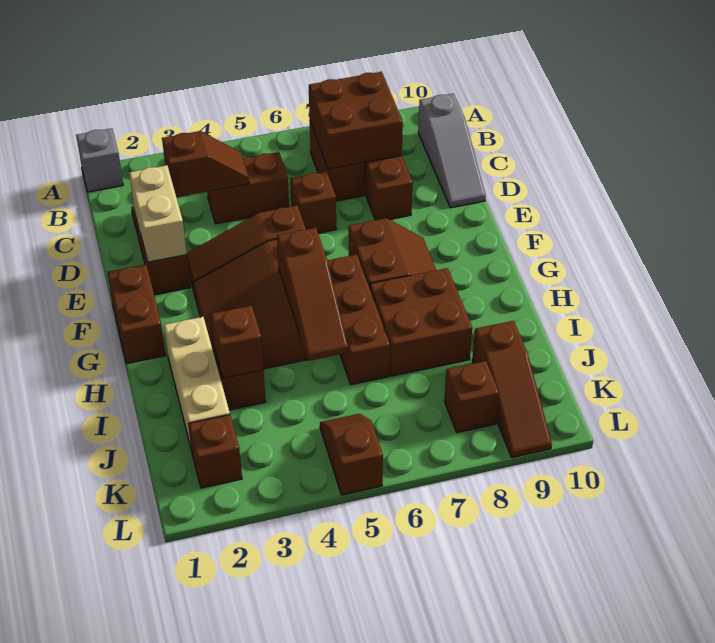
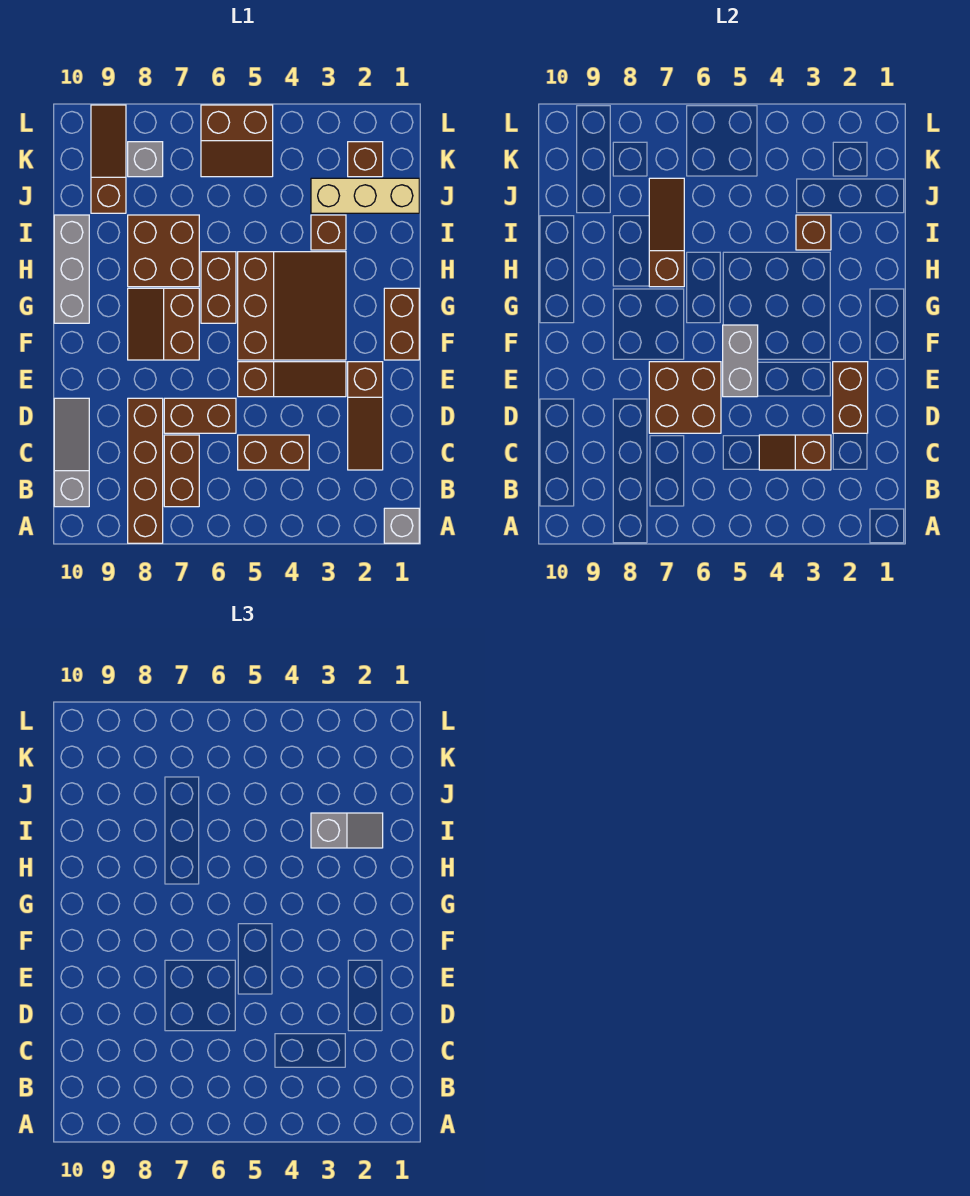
brown 2x2 brick [309,72,403,169] -> brown 2x2 brick moved to [649,362,721,433]
tan 1x2 brick [129,165,187,262] -> brown 1x2 brick [833,362,868,433]
brown 1x1 brick [290,171,336,233] -> brown 1x2 brick [164,398,236,433]
none -> grey 1x2 brick [723,325,758,397]
brown 1x3 slope [277,228,348,361] -> brown 1x3 slope moved to [649,178,684,287]
brown 1x3 brick [327,255,390,385] -> brown 1x2 brick [201,252,236,323]
none -> grey 1x3 brick [54,215,89,323]
tan 1x3 brick [164,317,230,451] -> tan 1x3 brick turned to [311,178,419,213]
none -> grey 1x2 slope [311,813,383,848]
brown 1x2 slope [320,414,383,495] -> brown 2x2 slope [201,105,273,177]
brown 1x1 brick [444,361,499,433] -> grey 1x1 brick [128,142,163,177]

